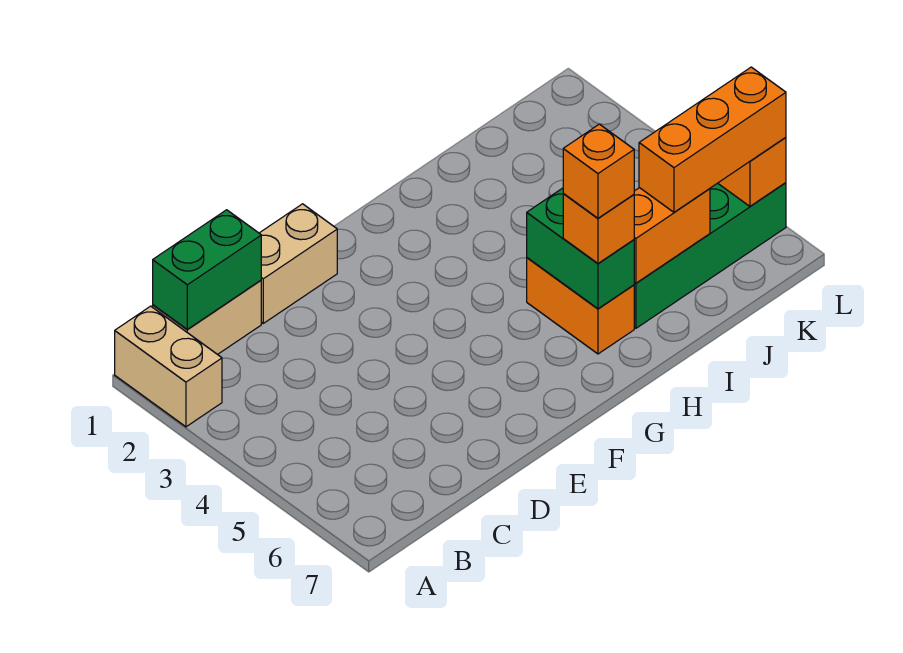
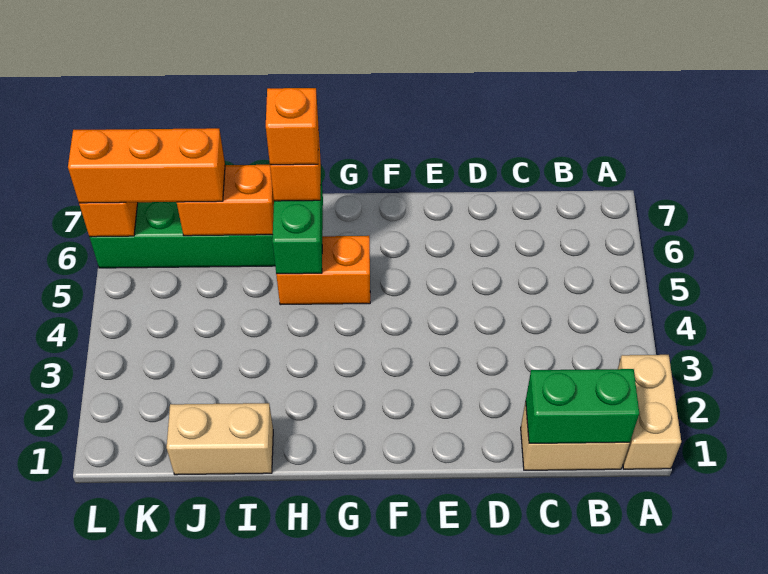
tan 1x2 brick [259,204,337,323] -> tan 1x2 brick moved to [167,403,273,475]
orange 1x2 brick [527,258,634,354] -> orange 1x2 brick turned to [276,236,370,305]

